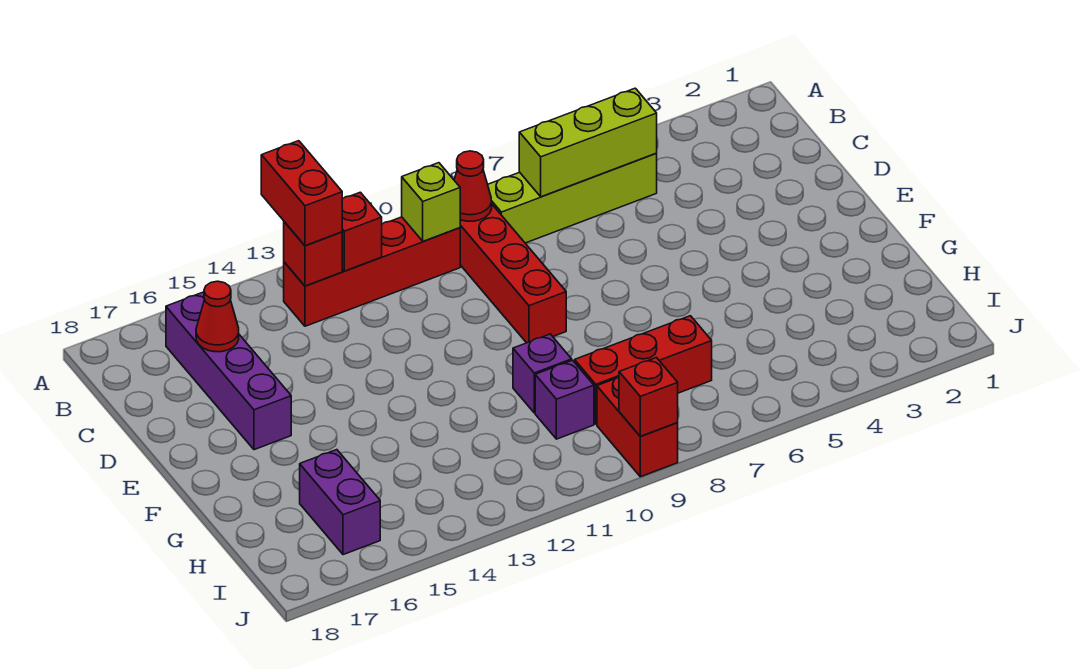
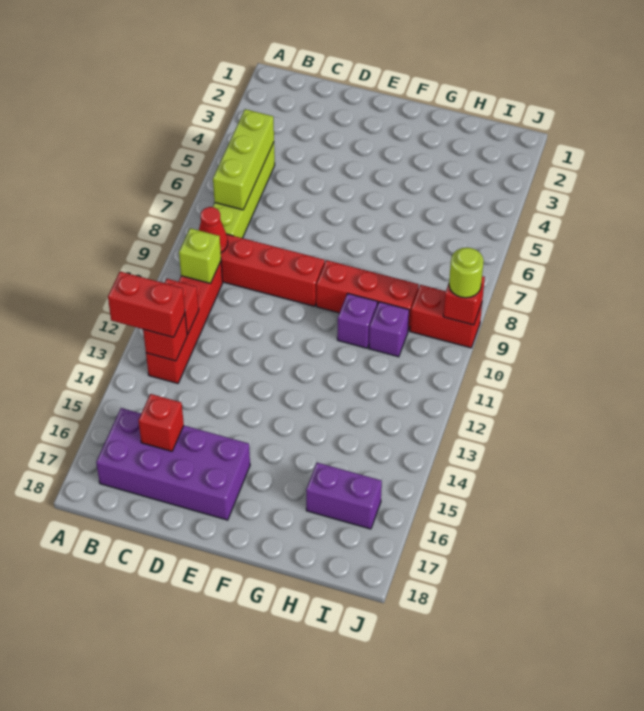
purple 1x4 brick [166,292,291,450] -> purple 2x4 brick [96,408,250,520]
red 1x1 cone [196,281,239,352] -> red 1x1 brick [138,394,184,451]
red 1x3 brick [575,316,712,424] -> red 1x3 brick turned to [316,260,419,331]
none -> lime 1x1 round brick [449,248,484,298]

